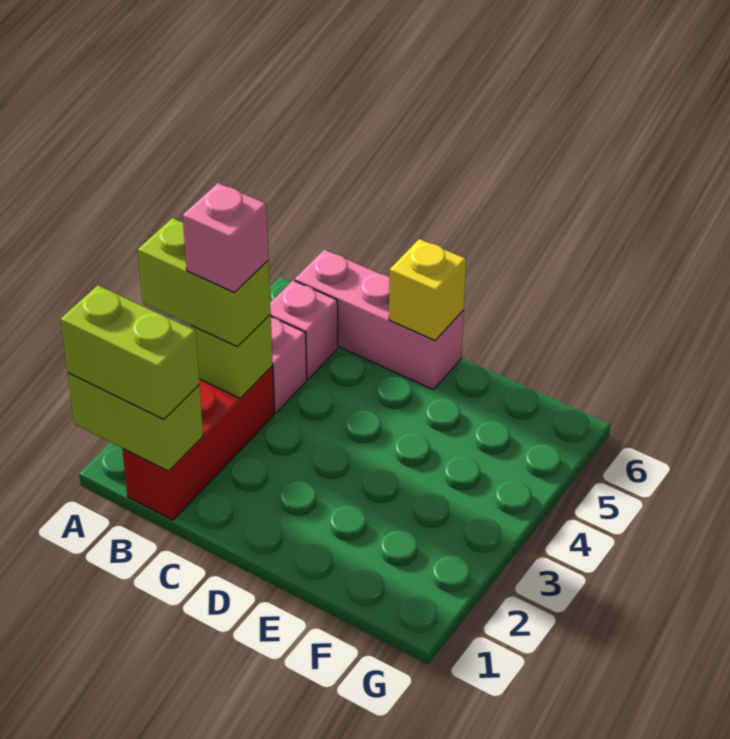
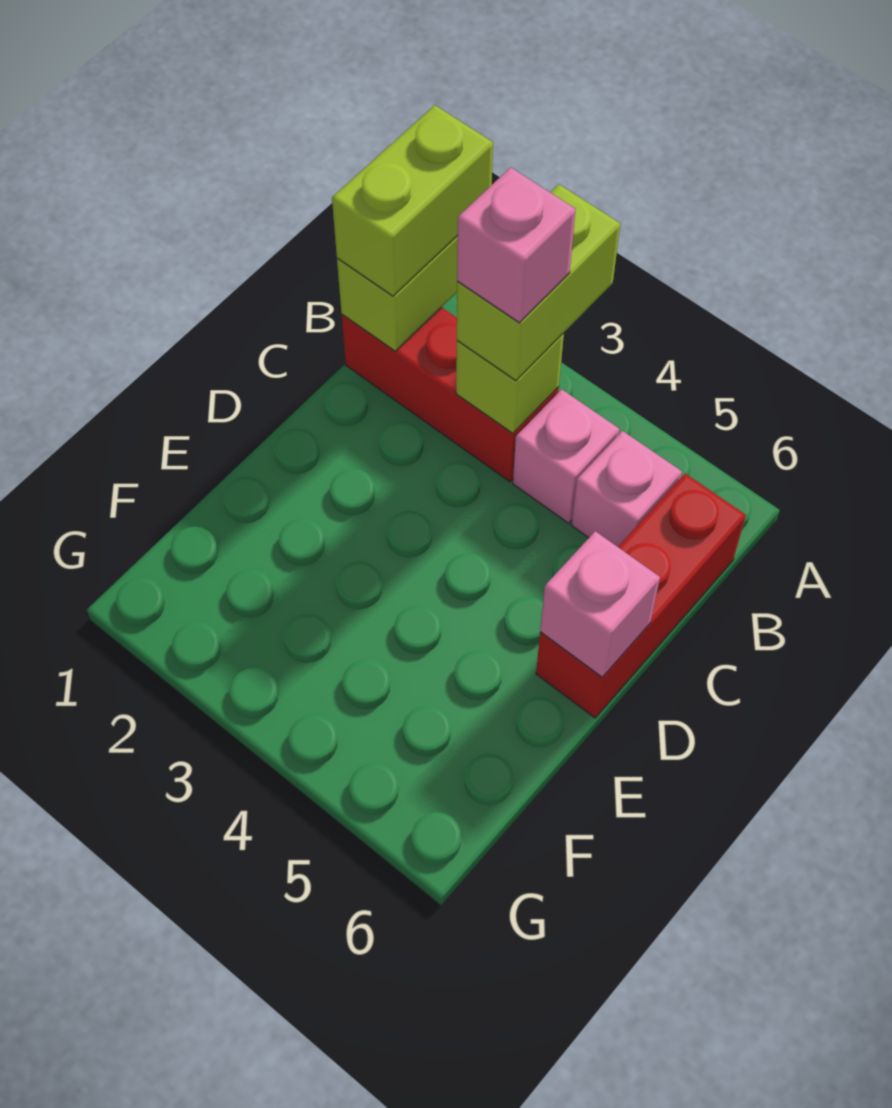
pink 1x3 brick [295,250,464,390] -> red 1x3 brick [536,474,746,718]
yellow 1x1 brick [389,239,466,340] -> pink 1x1 brick [540,531,660,677]

